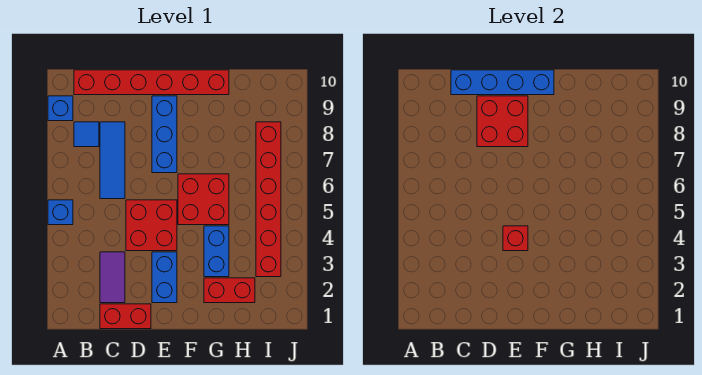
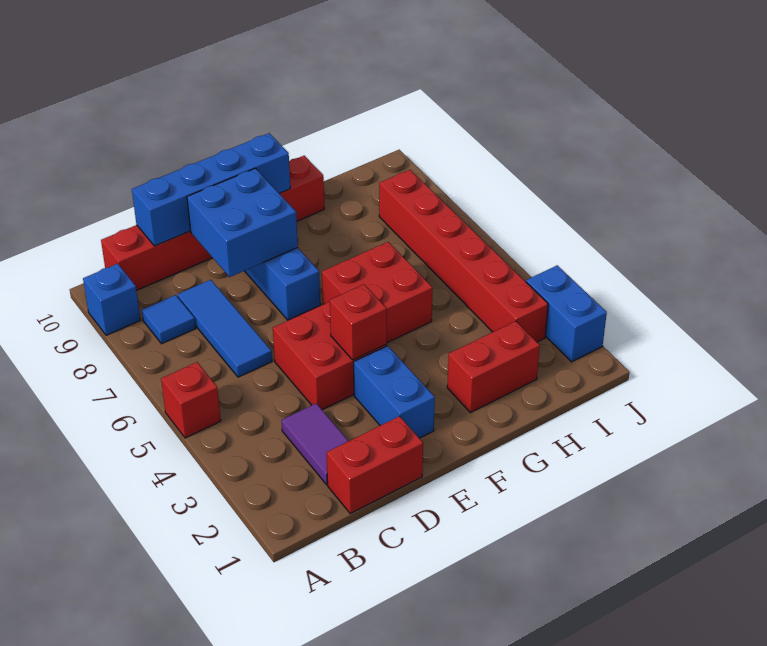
blue 1x1 brick [48,200,73,225] -> red 1x1 brick [161,362,221,438]
red 2x2 brick [477,96,528,147] -> blue 2x2 brick [187,168,298,277]
blue 1x2 brick [204,226,229,277] -> blue 1x2 brick moved to [526,265,607,362]

